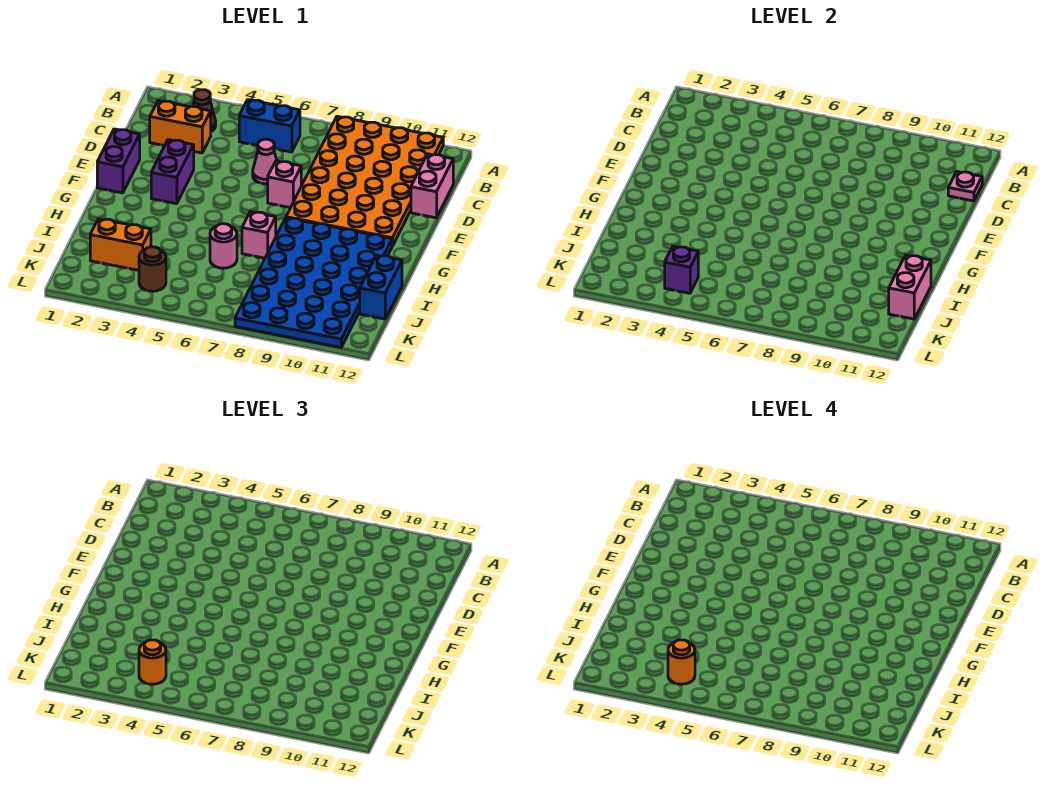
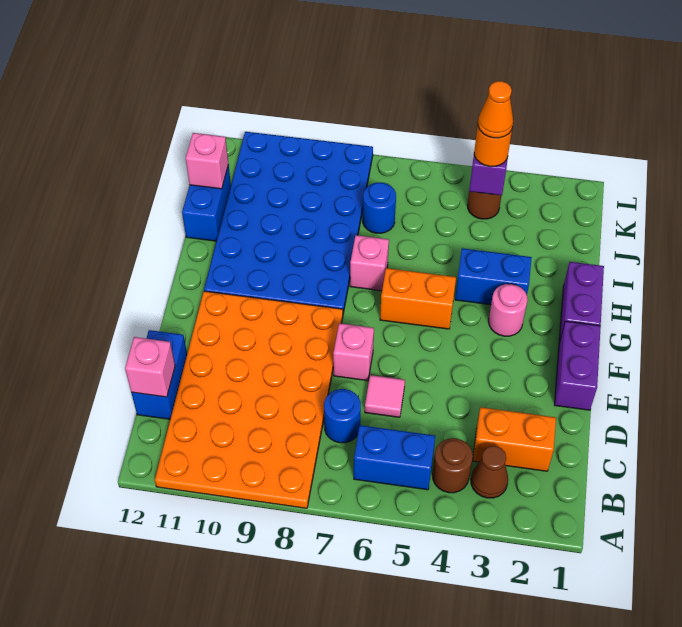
none -> brown 1x1 round brick [432,438,473,493]
none -> blue 1x1 round brick [324,389,361,443]
pink 1x2 brick [411,154,453,218] -> blue 1x2 brick [131,330,187,419]
pink 1x1 plate [948,172,982,201] -> pink 1x1 brick [125,337,175,397]
pink 1x1 cone [253,139,277,184] -> pink 1x1 tile [365,375,405,417]
purple 1x2 brick [151,140,194,204] -> purple 1x2 brick moved to [559,262,604,343]
none -> blue 1x2 brick [455,248,532,305]
pink 1x1 round brick [210,224,237,268] -> pink 1x1 round brick moved to [489,284,528,336]
pink 1x2 brick [889,255,931,319] -> pink 1x1 brick [186,133,228,189]
orange 1x2 brick [90,219,151,270] -> orange 1x2 brick moved to [380,268,456,329]
none -> blue 1x1 round brick [363,183,396,233]
orange 1x1 round brick [668,640,695,684] -> orange 1x1 cone [478,81,513,138]

